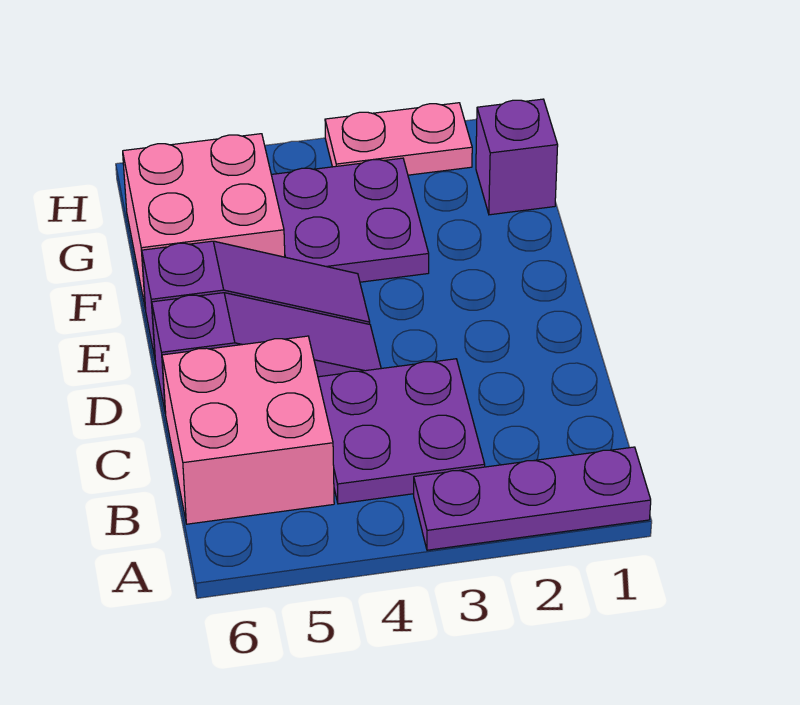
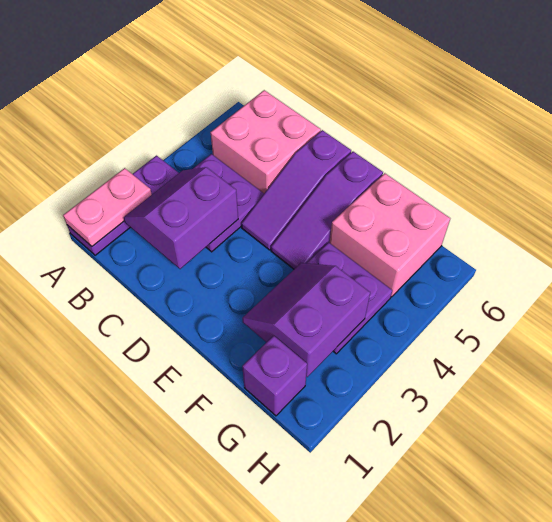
none -> purple 2x2 slope [124,167,238,269]
none -> purple 2x2 slope [242,263,370,377]
pink 1x2 plate [325,103,472,175] -> pink 1x2 plate moved to [63,168,152,246]

